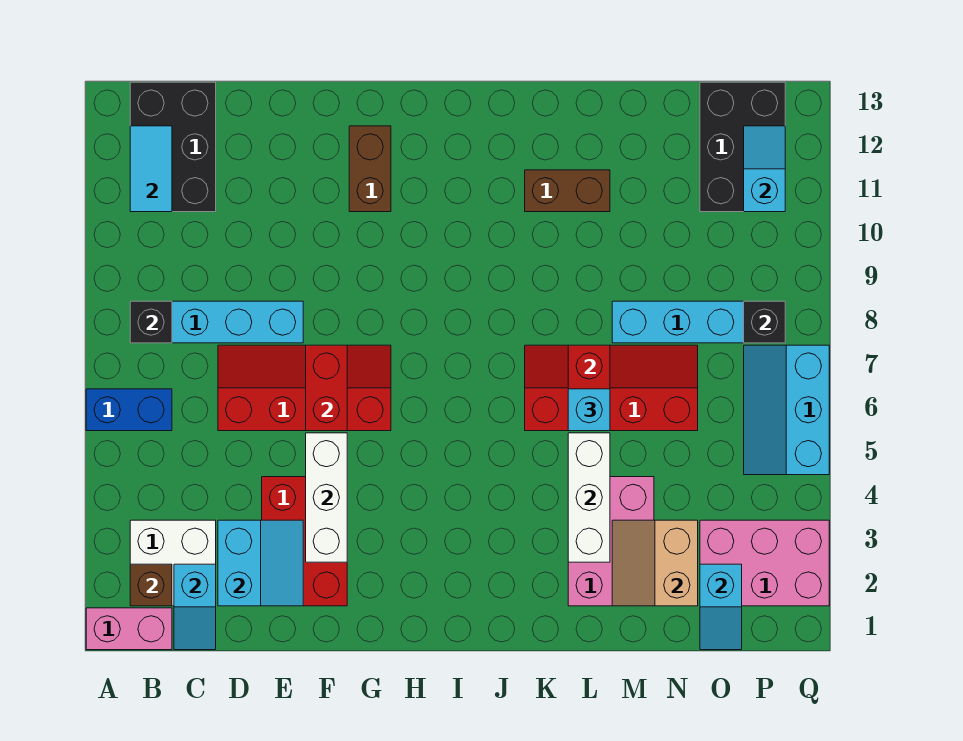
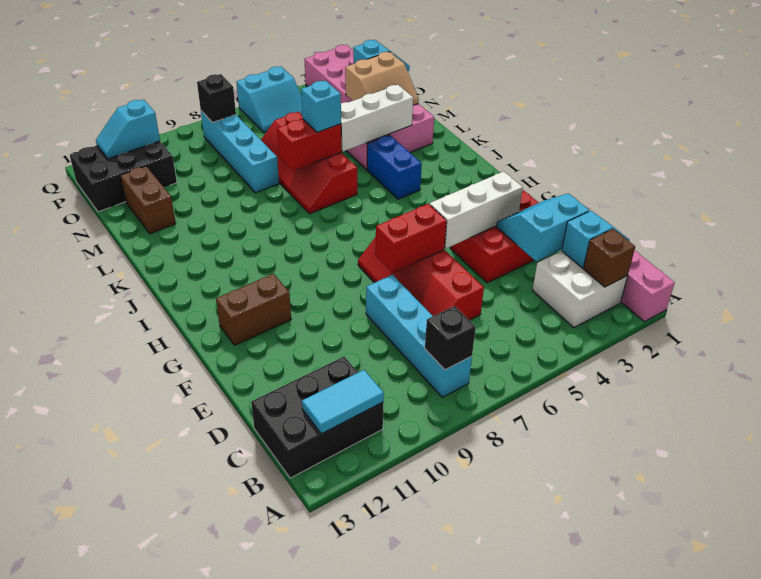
blue 1x2 brick [86,389,172,431] -> blue 1x2 brick moved to [367,135,422,199]
brown 1x2 brick [525,170,610,212] -> brown 1x2 brick moved to [120,166,176,234]
cyan 2x3 slope [744,345,829,475] -> cyan 2x2 slope [236,67,302,132]

